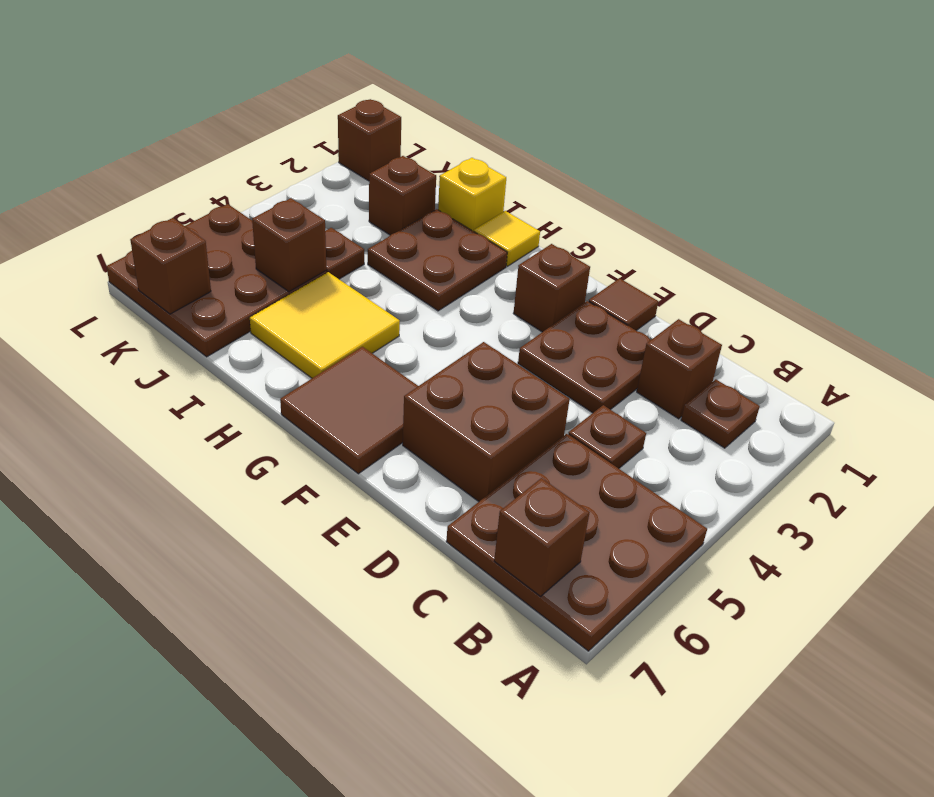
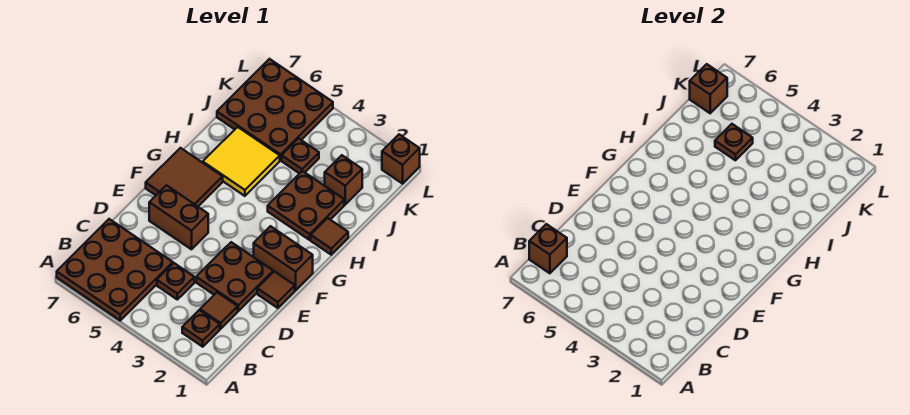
brown 1x1 brick [637,319,722,419] -> brown 1x1 tile [200,292,238,329]
brown 2x2 brick [403,342,570,502] -> brown 1x2 brick [149,185,208,249]
brown 1x1 brick [513,244,590,332] -> brown 1x2 brick [254,226,313,290]
yellow 1x1 tile [474,211,540,266] -> brown 1x1 tile [311,218,348,255]
yellow 1x1 brick [438,158,506,231] -> none
brown 1x1 brick [252,198,326,292] -> brown 1x1 plate [715,124,753,160]

